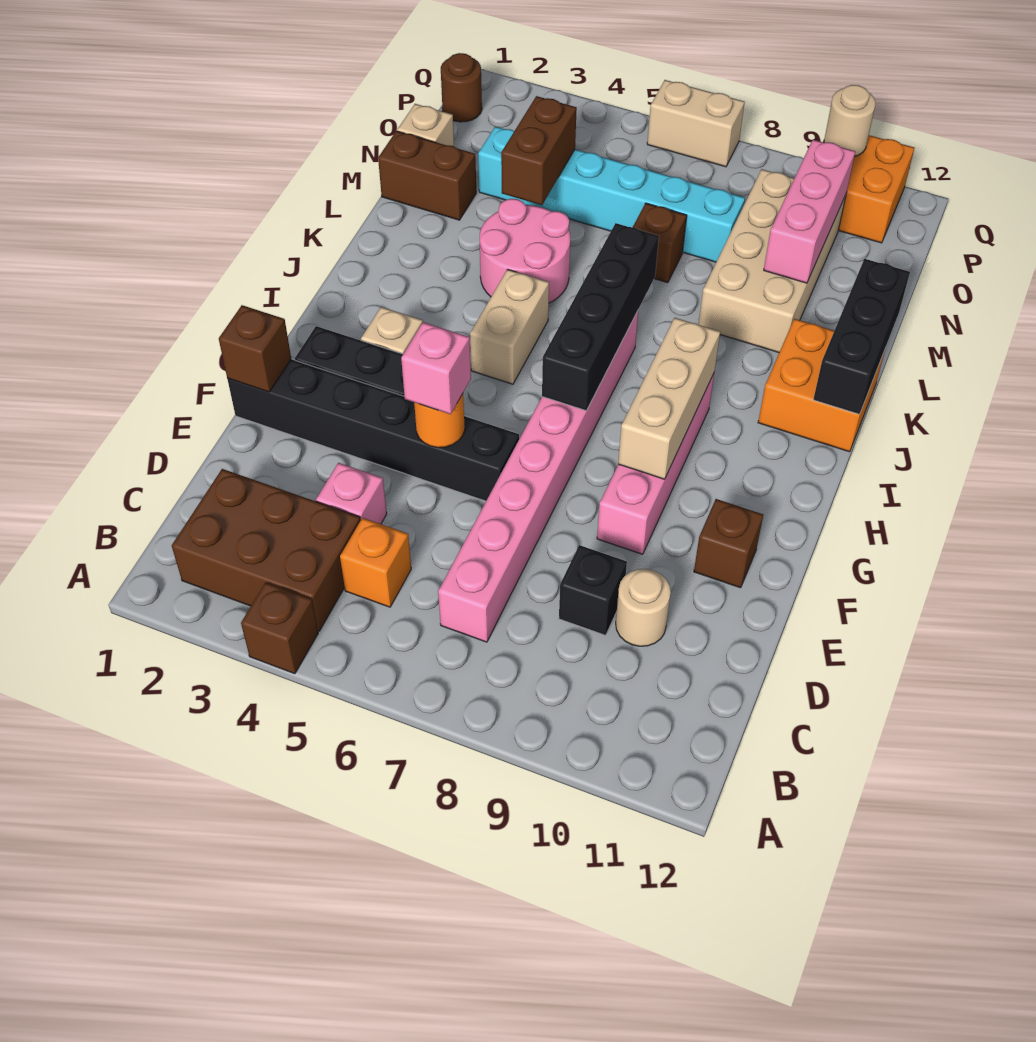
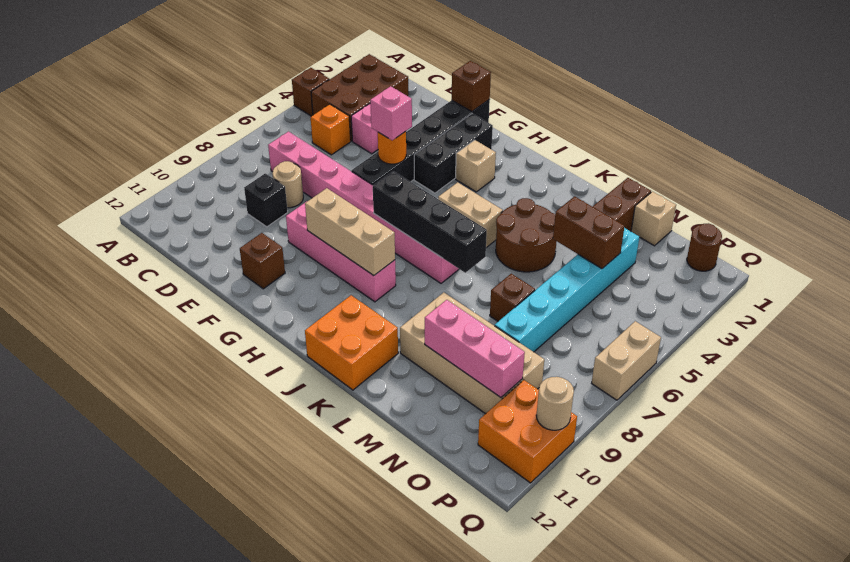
tan 1x1 round brick [616,569,671,646] -> tan 1x1 round brick moved to [273,161,303,208]
black 1x3 brick [813,259,910,414] -> none
pink 2x2 round brick [480,199,570,303] -> brown 2x2 round brick [496,198,557,272]

